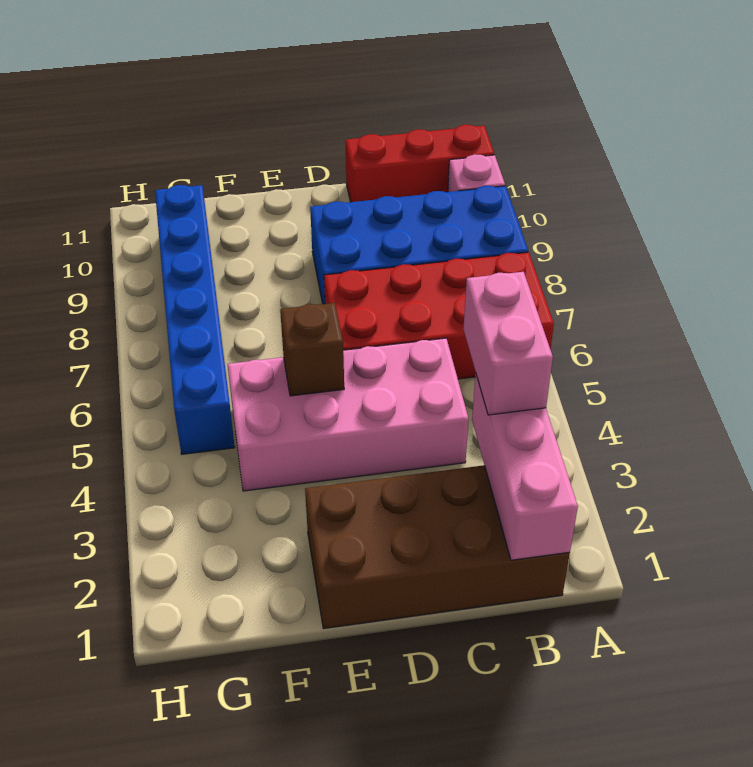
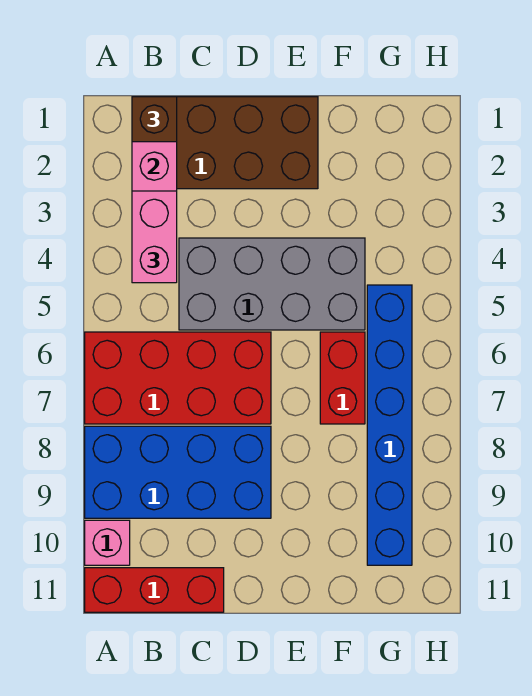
pink 2x4 brick [228,338,469,491] -> grey 2x4 brick [179,238,365,330]
brown 1x1 brick [280,303,344,396] -> brown 1x1 brick moved to [132,97,177,142]
none -> red 1x2 brick [320,332,365,424]

